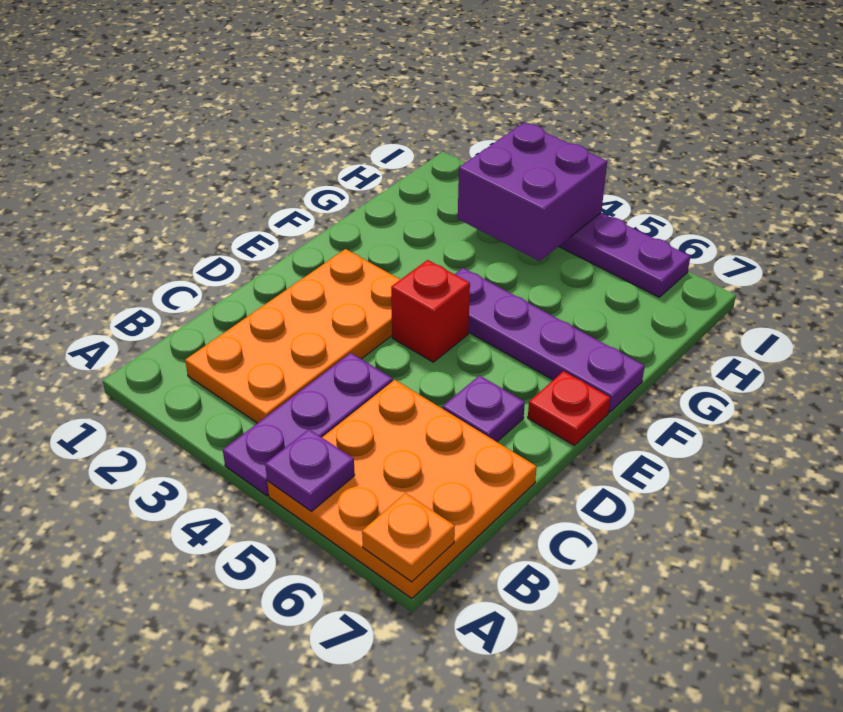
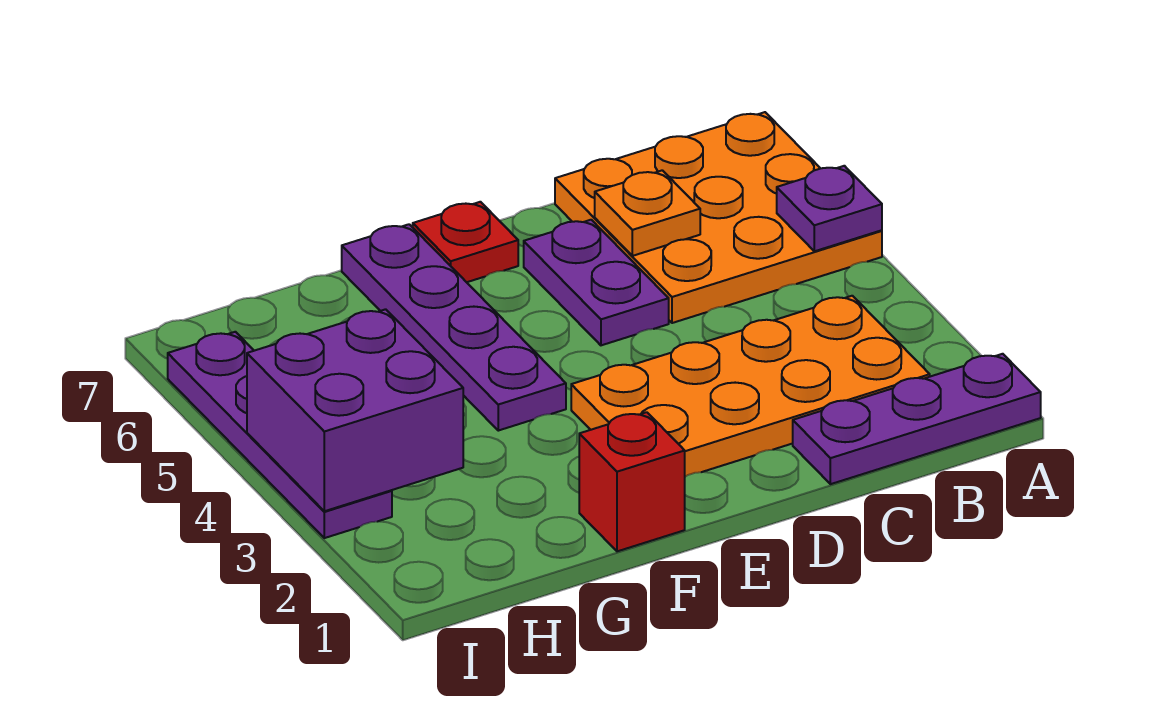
purple 1x3 plate [223,353,393,496] -> purple 1x3 plate moved to [793,354,1041,484]
orange 1x1 plate [362,493,455,582] -> orange 1x1 plate moved to [595,170,700,256]
purple 1x1 plate [443,376,525,442] -> purple 1x2 plate [524,220,669,345]
red 1x1 brick [391,260,470,362] -> red 1x1 brick moved to [579,412,685,551]

